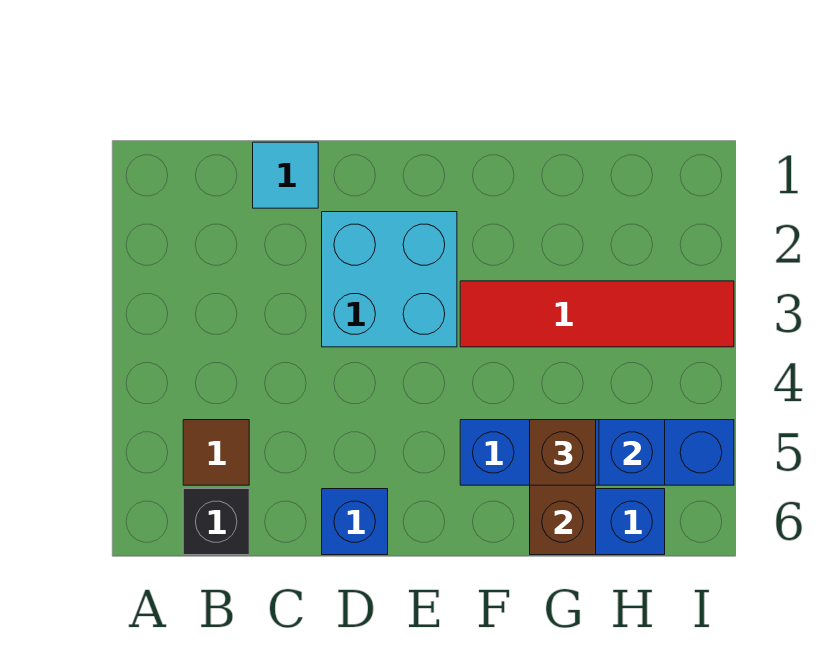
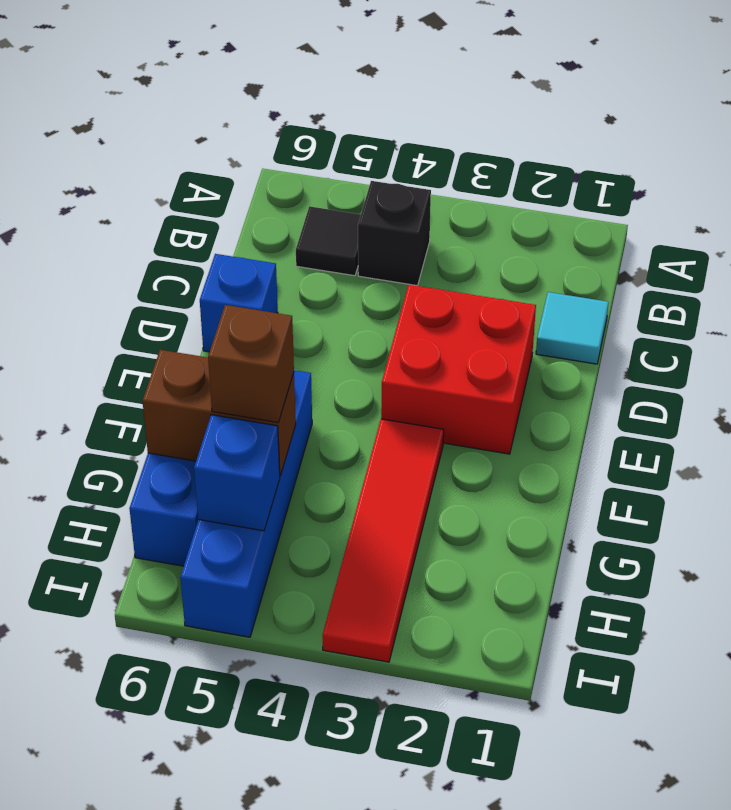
brown 1x1 tile [183,420,249,485] -> black 1x1 tile [296,206,361,276]
black 1x1 brick [183,489,249,555] -> black 1x1 brick moved to [358,181,431,286]
cyan 2x2 brick [322,212,457,347] -> red 2x2 brick [381,285,536,454]

